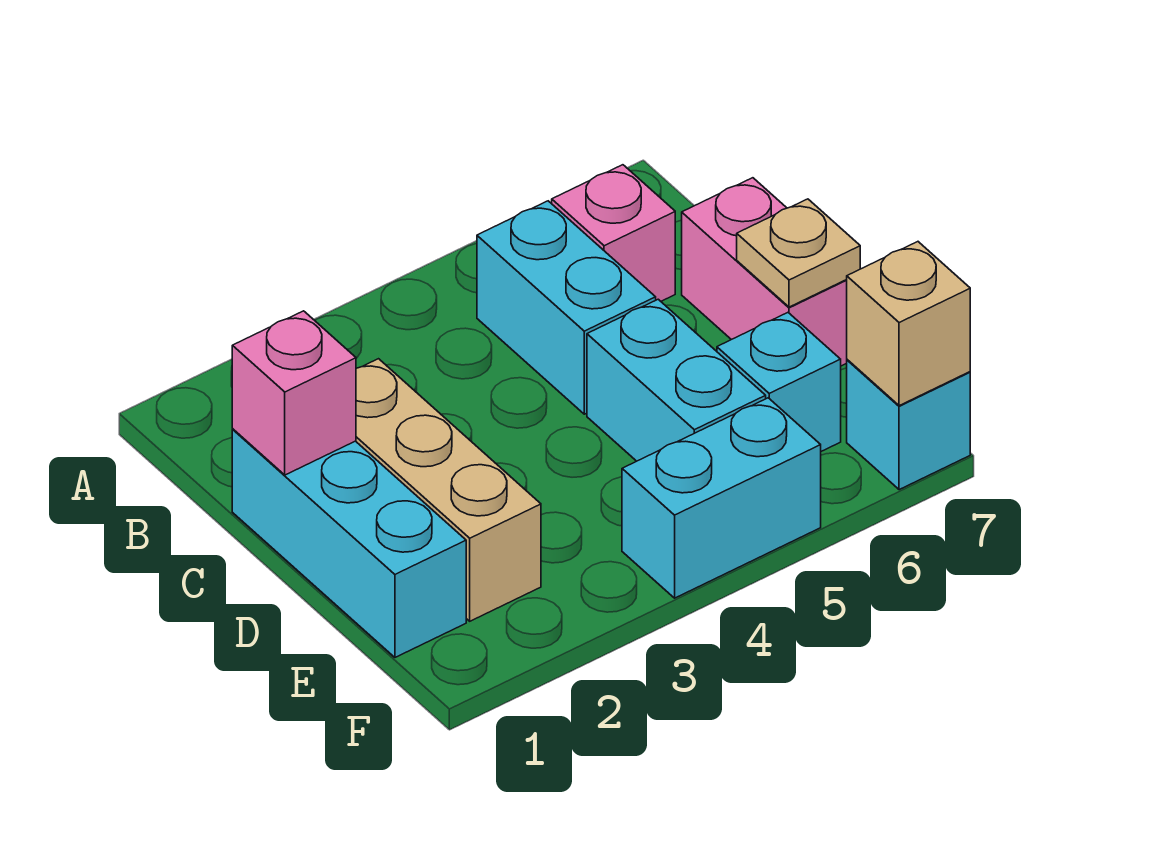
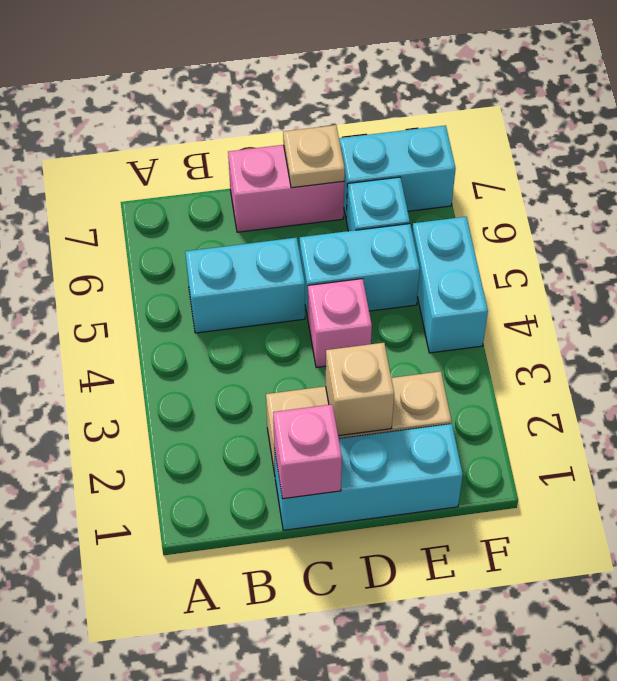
pink 1x1 brick [552,165,675,301] -> pink 1x1 brick moved to [308,279,372,368]
cyan 1x1 brick [847,360,970,490] -> cyan 1x2 brick [339,125,456,217]
tan 1x1 brick [847,242,970,406] -> tan 1x1 brick moved to [326,343,394,436]

